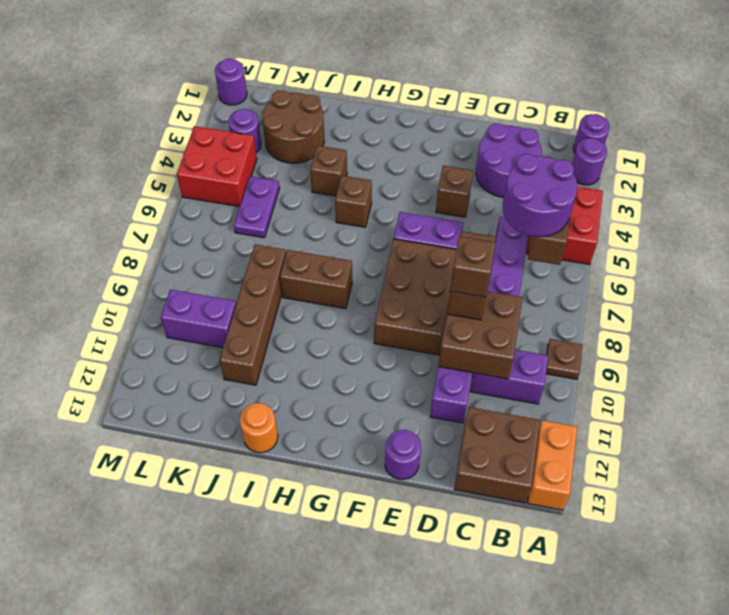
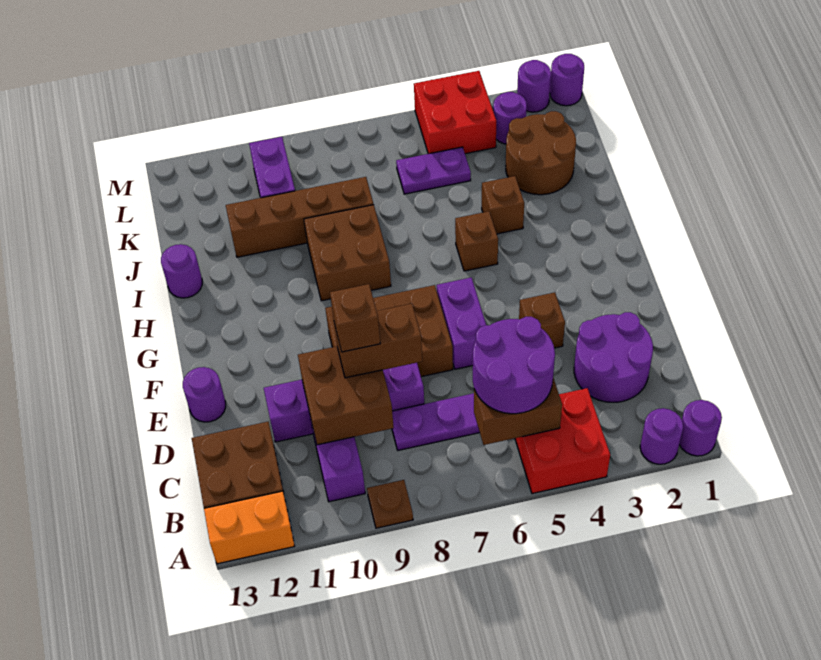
brown 1x2 brick [280,250,352,309] -> brown 2x2 brick [304,205,391,301]
orange 1x1 round brick [240,403,278,453] -> purple 1x1 round brick [161,244,202,298]
none -> purple 1x1 round brick [517,60,551,112]

